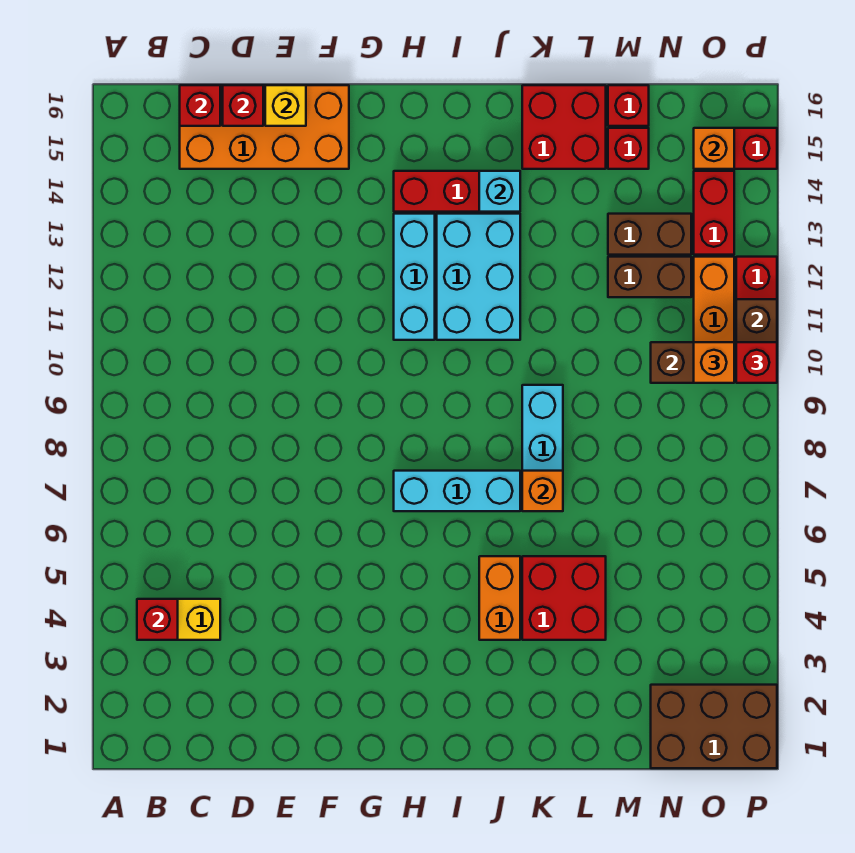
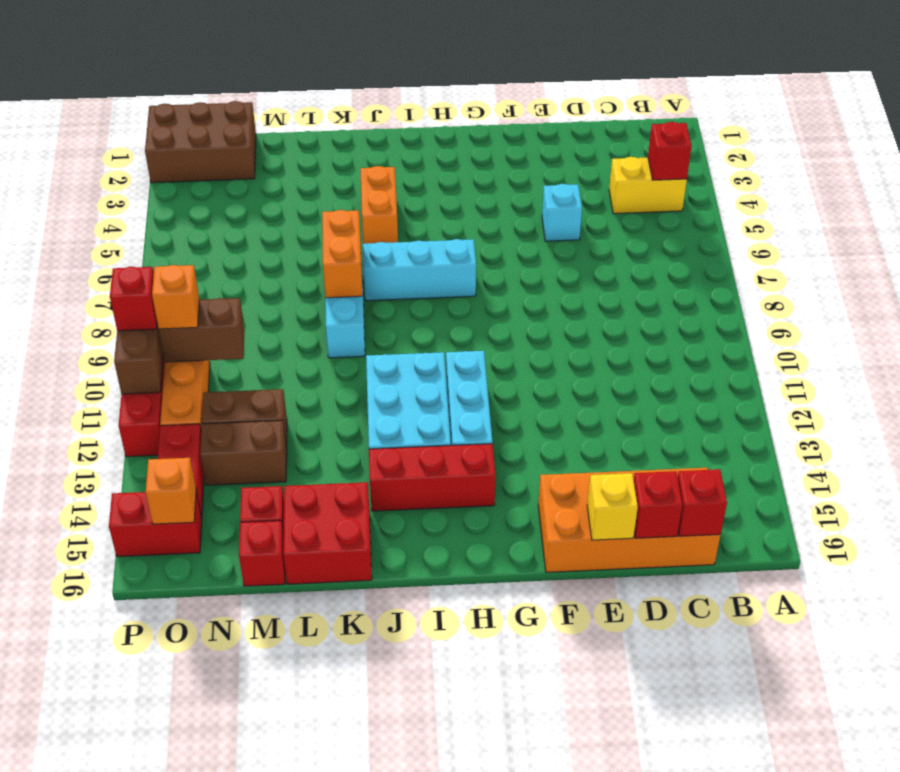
cyan 1x1 brick [479,171,520,212] -> cyan 1x1 brick moved to [542,184,582,241]
red 2x2 brick [522,556,606,640] -> none
orange 1x1 brick [522,471,563,511] -> orange 1x2 brick [322,210,362,298]

